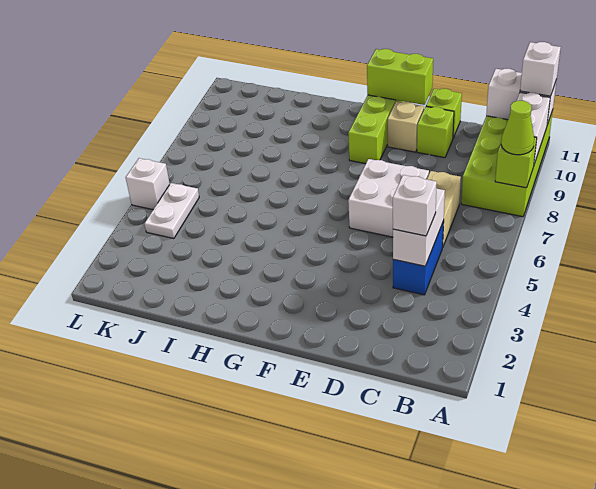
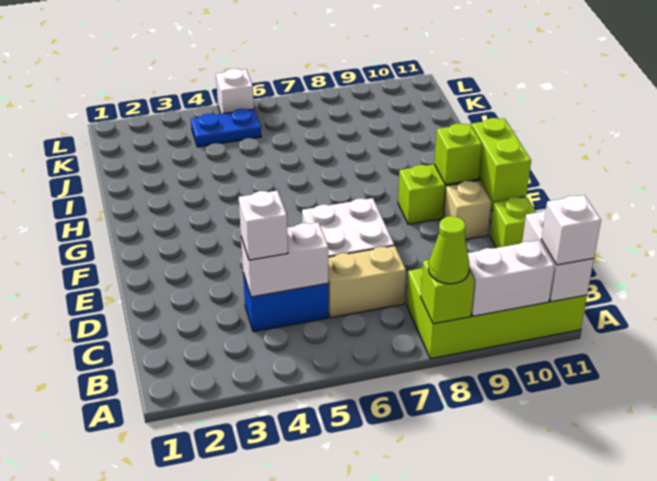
lime 1x1 brick [417,107,454,158] -> lime 1x1 brick moved to [434,124,482,185]
white 1x2 plate [145,183,199,239] -> blue 1x2 plate [191,109,261,147]

